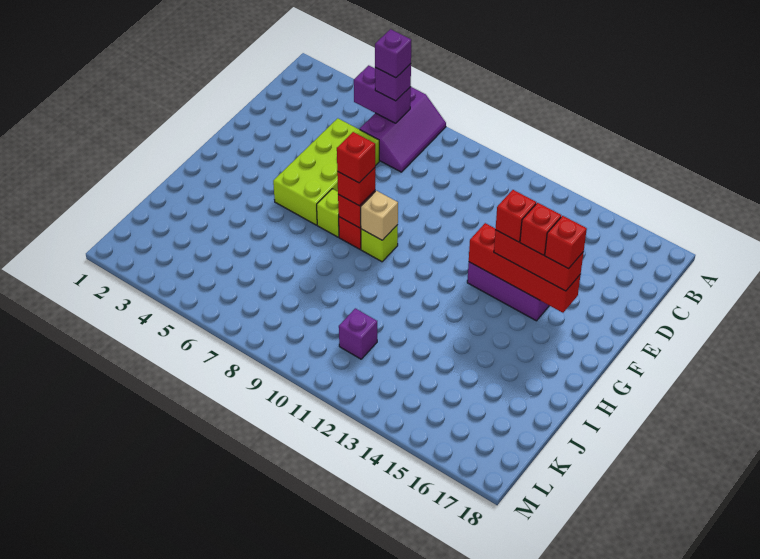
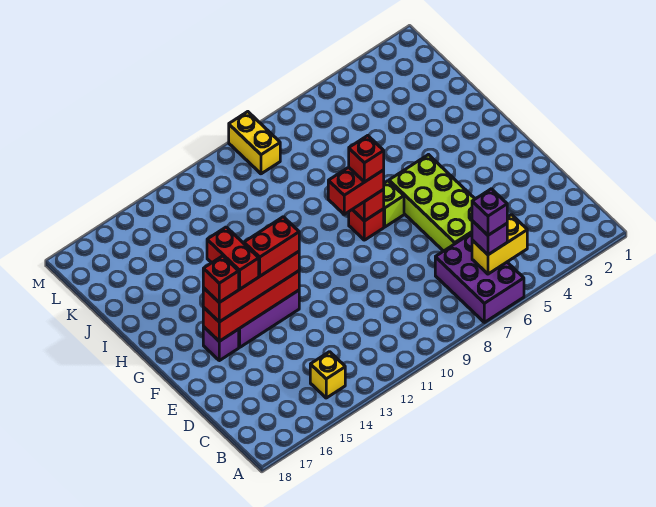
purple 2x3 slope [360,87,446,172] -> purple 2x3 brick [435,233,524,322]
purple 1x2 brick [354,65,411,123] -> yellow 1x2 brick [472,215,527,274]
none -> yellow 1x1 brick [310,352,345,398]
red 1x3 brick [494,230,584,291] -> red 1x4 brick [203,251,299,322]
red 1x1 brick [495,190,536,242] -> red 1x2 brick [244,217,299,276]
red 1x1 brick [520,203,561,255] -> red 1x2 brick [207,227,259,290]
red 1x1 brick [337,168,375,206] -> red 1x2 brick [328,167,384,214]
lime 1x1 brick [361,225,398,262] -> none
tan 1x1 brick [361,191,398,240] -> none
purple 1x1 brick [339,308,377,359] -> purple 1x1 brick moved to [203,327,239,361]
none -> yellow 1x2 brick [229,112,280,174]

